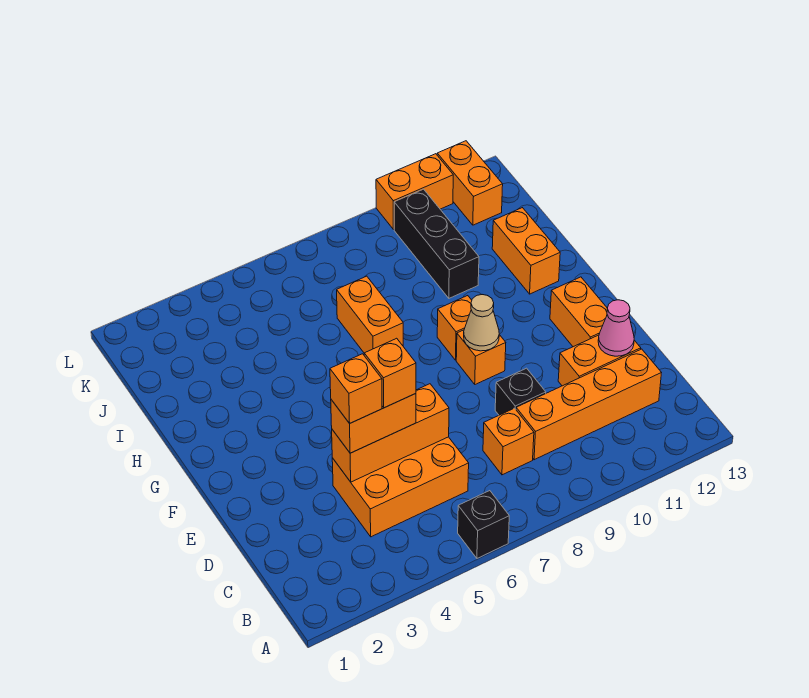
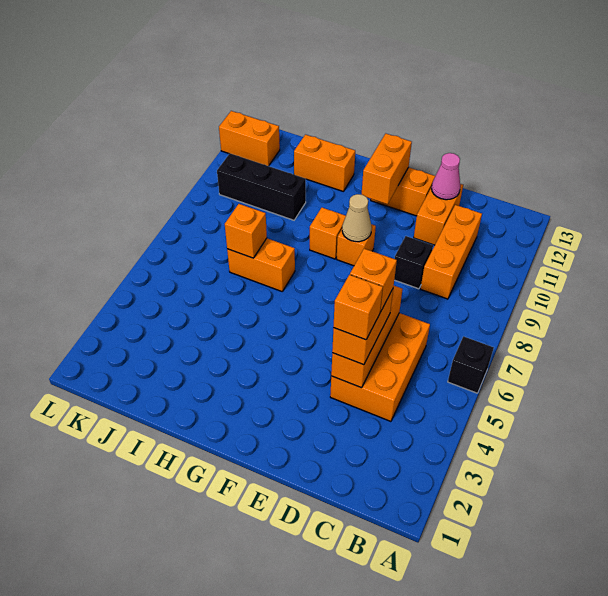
orange 1x1 brick [483,408,534,475] -> orange 1x1 brick moved to [225,204,267,258]
orange 1x4 brick [516,349,661,460] -> orange 1x3 brick [421,205,482,299]
orange 1x2 brick [376,154,453,230] -> orange 1x2 brick moved to [362,134,412,204]

